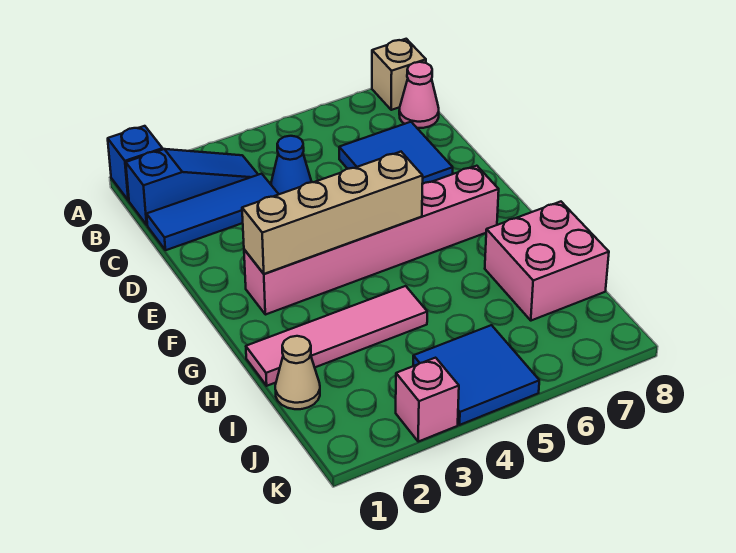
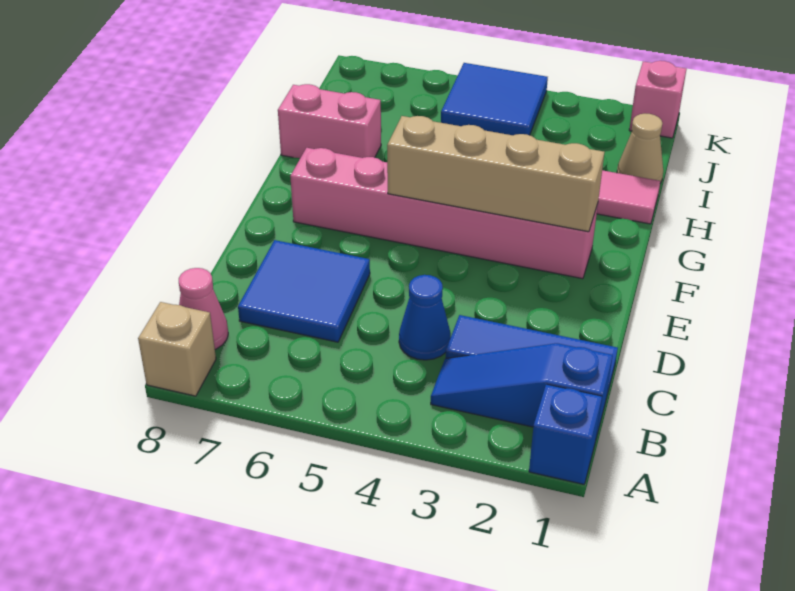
pink 2x2 brick [485,202,609,321] -> pink 1x2 brick [278,84,381,158]
pink 1x1 brick [396,358,459,442] -> pink 1x1 brick moved to [629,61,686,138]

